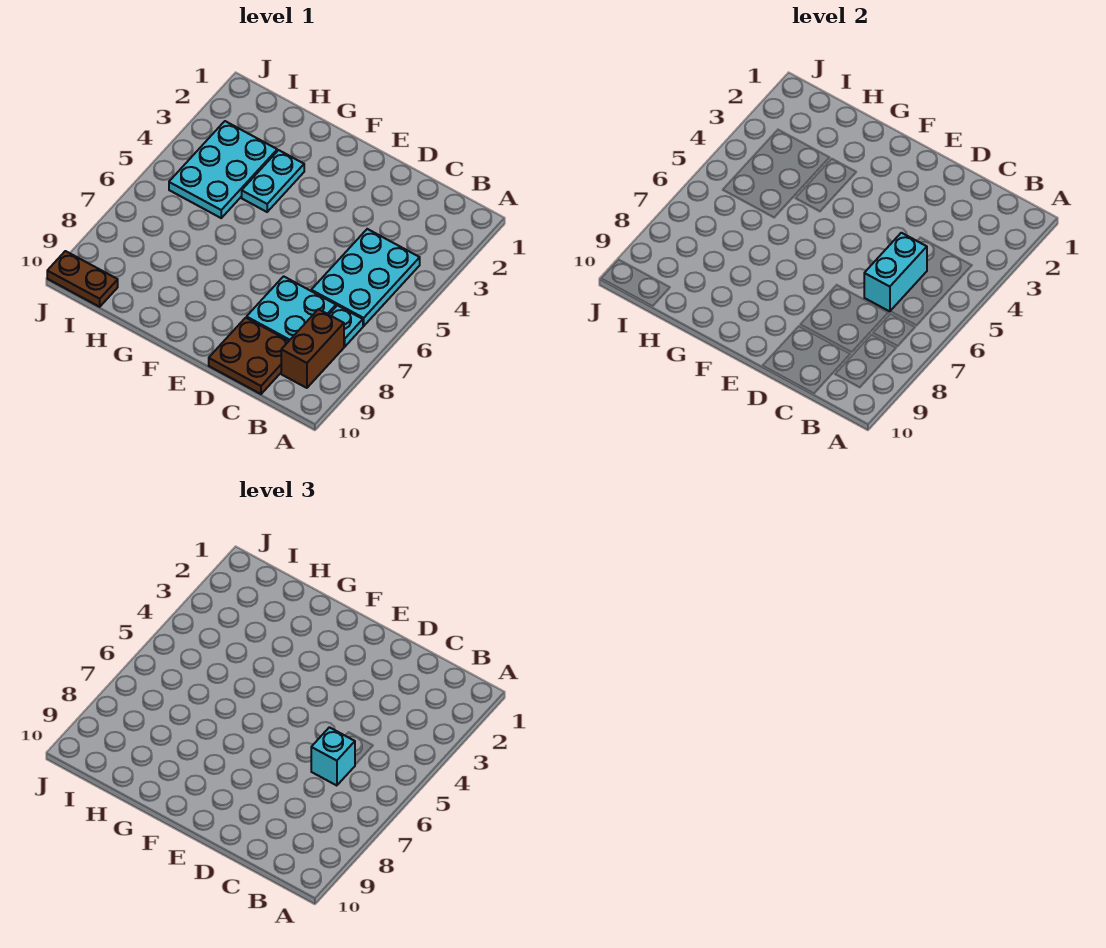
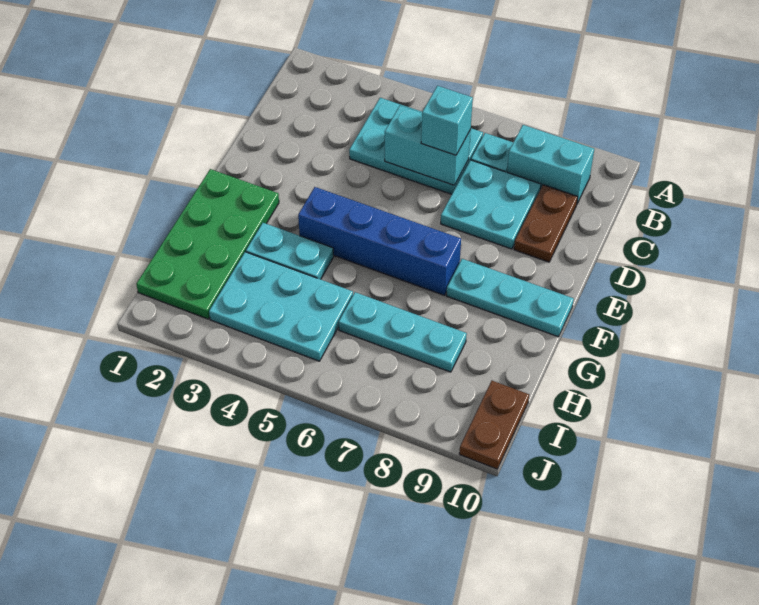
brown 1x2 brick [281,309,344,388] -> cyan 1x2 brick [507,125,594,203]
brown 2x2 plate [209,318,289,394] -> brown 1x2 plate [514,185,578,262]
none -> green 2x4 plate [136,169,279,319]
none -> blue 1x4 brick [298,187,461,295]
none -> cyan 1x3 plate [446,259,574,337]
none -> cyan 1x3 plate [339,292,467,372]

